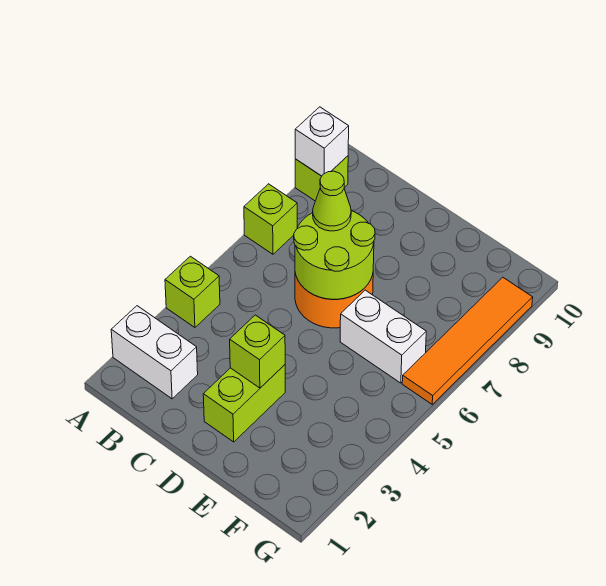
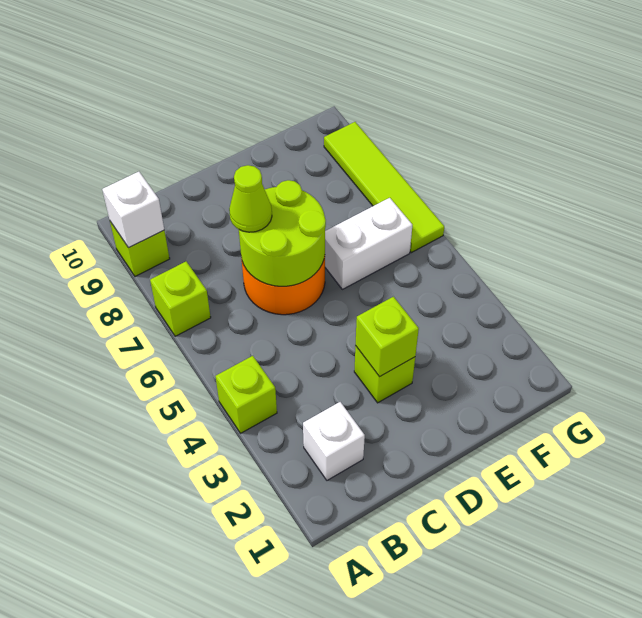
white 1x2 brick [111,306,198,399] -> white 1x1 brick [303,402,365,480]
lime 1x2 brick [203,365,285,442] -> lime 1x1 brick [354,346,415,403]
orange 1x4 tile [402,277,533,404] -> lime 1x4 tile [324,122,444,253]

